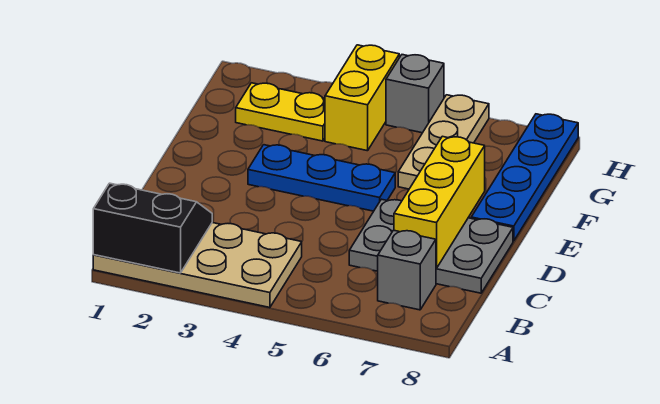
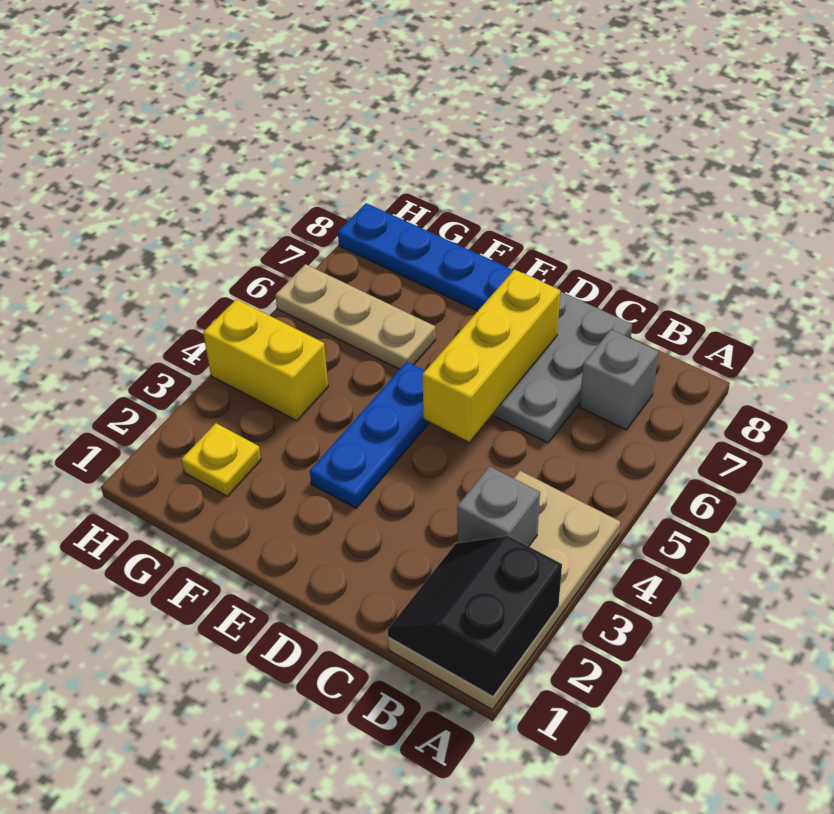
yellow 1x3 brick [394,136,485,268] -> yellow 1x3 brick turned to [422,269,560,442]
yellow 1x2 plate [236,83,325,141] -> yellow 1x1 plate [181,423,261,496]
grey 1x1 brick [386,55,444,133] -> grey 1x1 brick moved to [457,466,540,546]

